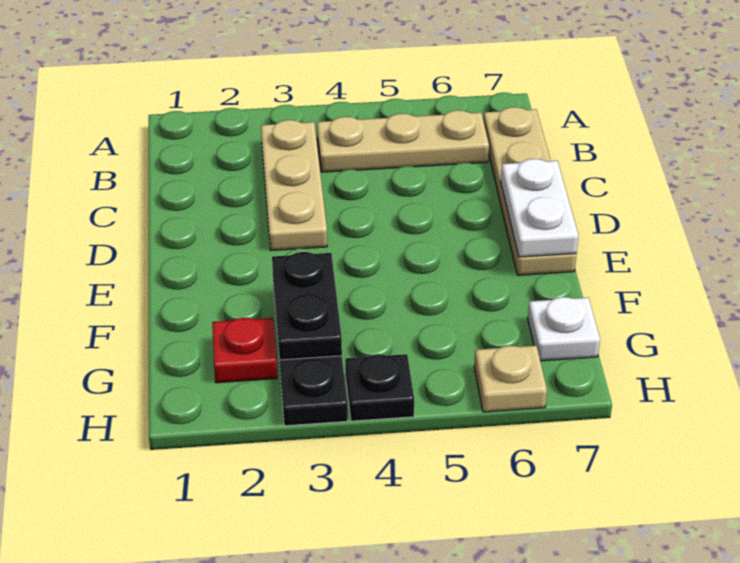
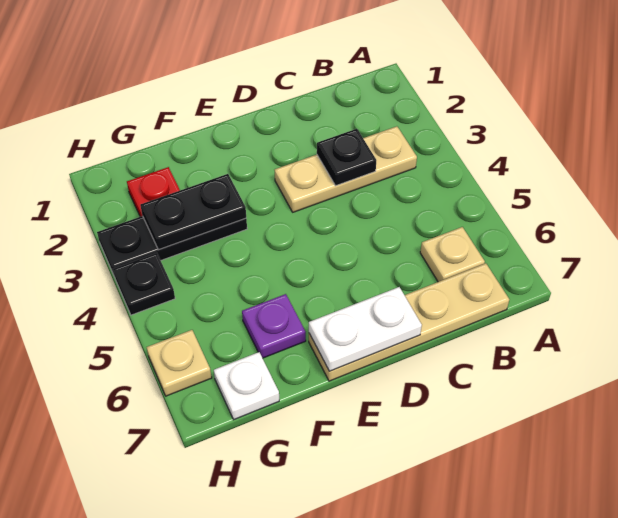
tan 1x3 plate [317,110,489,172] -> tan 1x1 plate [420,227,485,282]
none -> black 1x1 plate [317,129,376,186]
none -> purple 1x1 plate [242,294,306,358]

